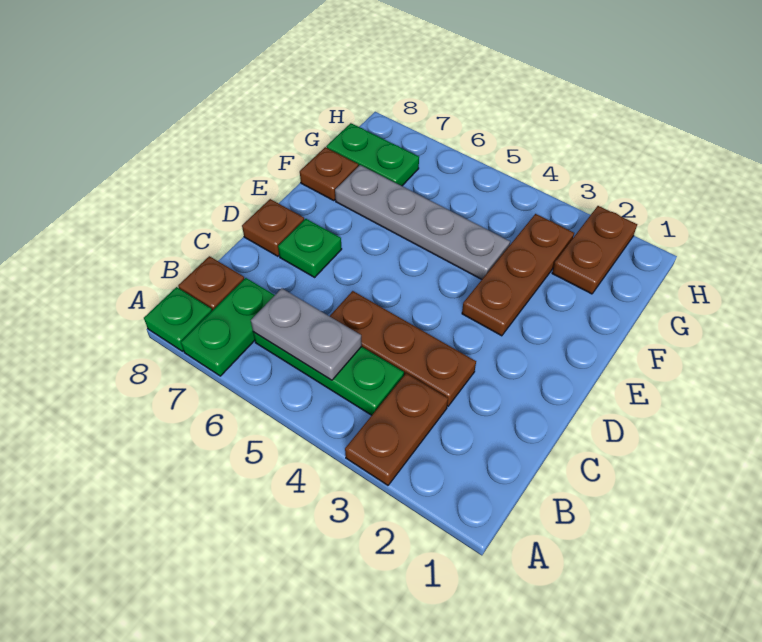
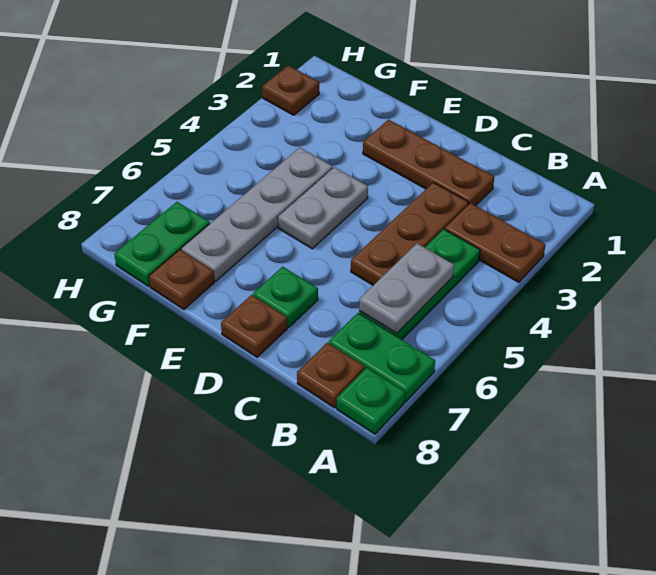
brown 1x3 plate [462,214,574,336] -> brown 1x3 plate moved to [363,120,494,206]
none -> grey 1x2 plate [278,167,368,249]
brown 1x2 plate [552,206,637,294] -> brown 1x1 plate [262,65,319,115]

